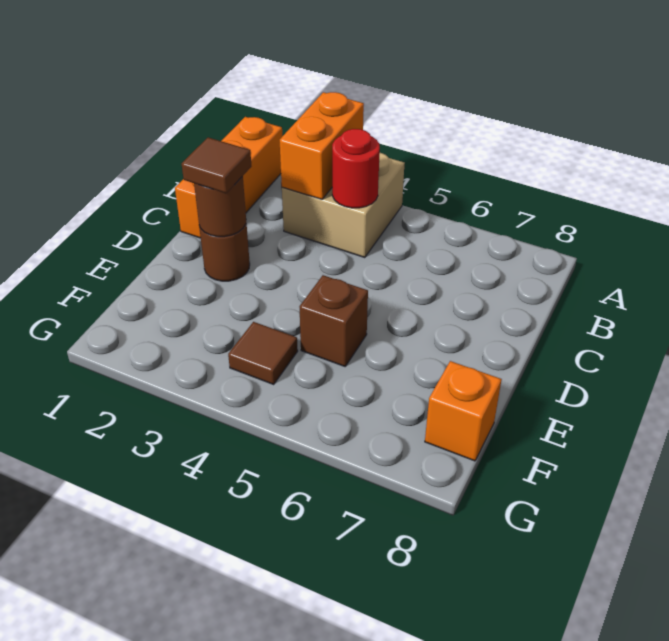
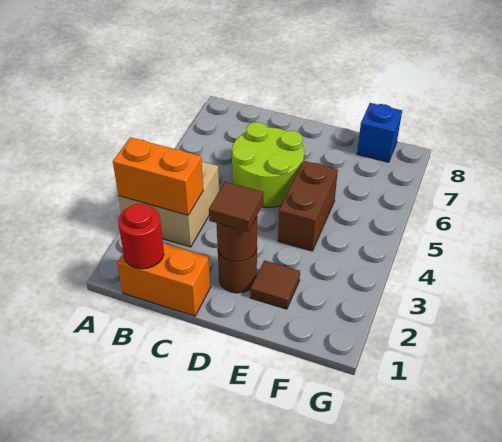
orange 1x3 brick [175,117,282,238] -> orange 1x2 brick [117,243,210,316]
red 1x1 round brick [332,129,380,208] -> red 1x1 round brick moved to [118,204,164,269]
none -> lime 2x2 round brick [232,122,304,207]
brown 1x1 brick [299,275,368,366] -> brown 1x2 brick [278,161,338,251]
brown 1x1 tile [228,322,298,384] -> brown 1x1 tile moved to [250,260,300,309]
orange 1x1 brick [425,361,502,461] -> blue 1x1 brick [357,103,402,162]

